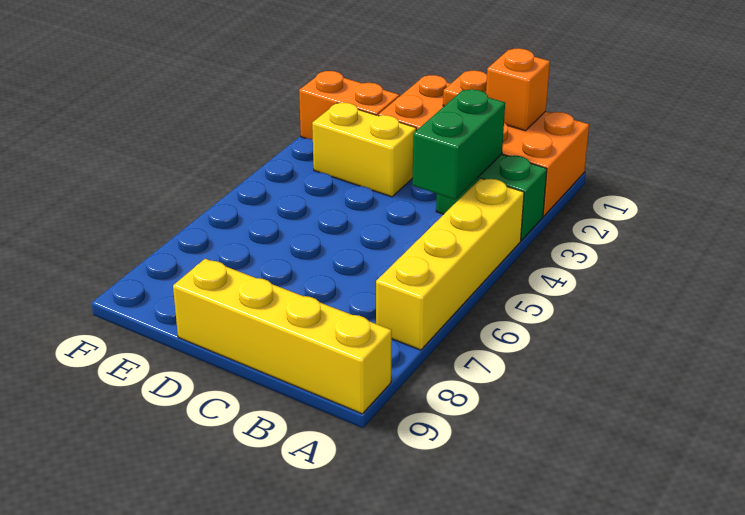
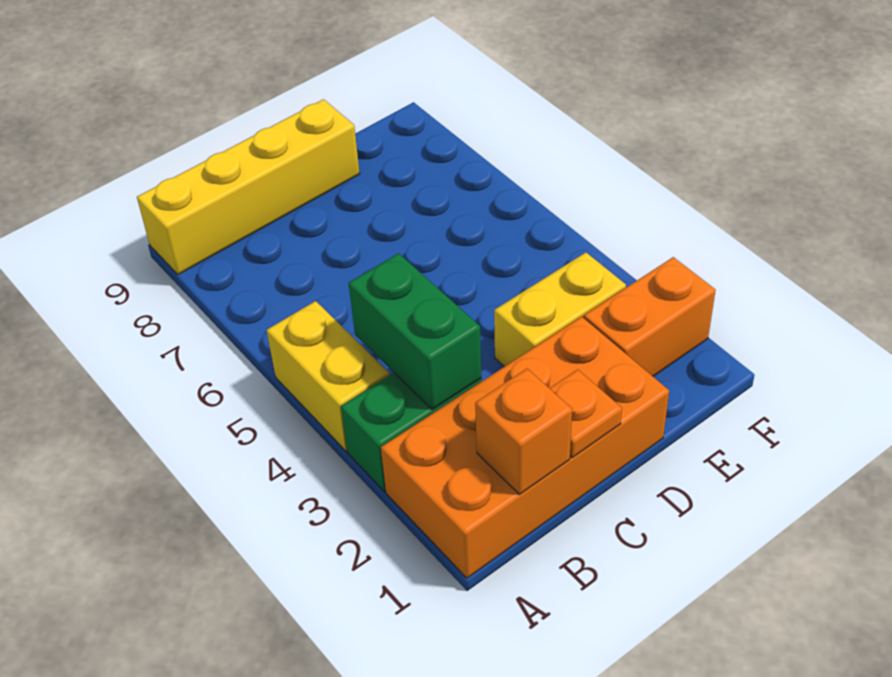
yellow 1x4 brick [376,178,524,350] -> yellow 1x2 brick [267,301,390,451]

